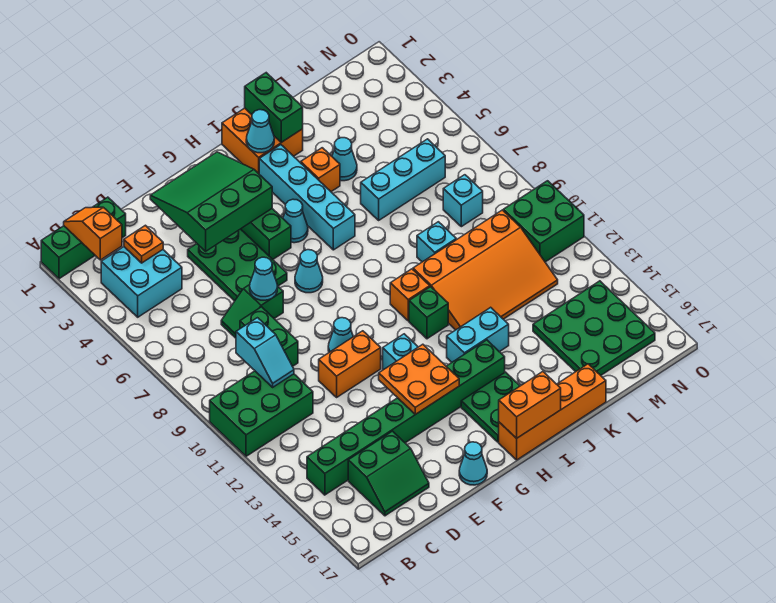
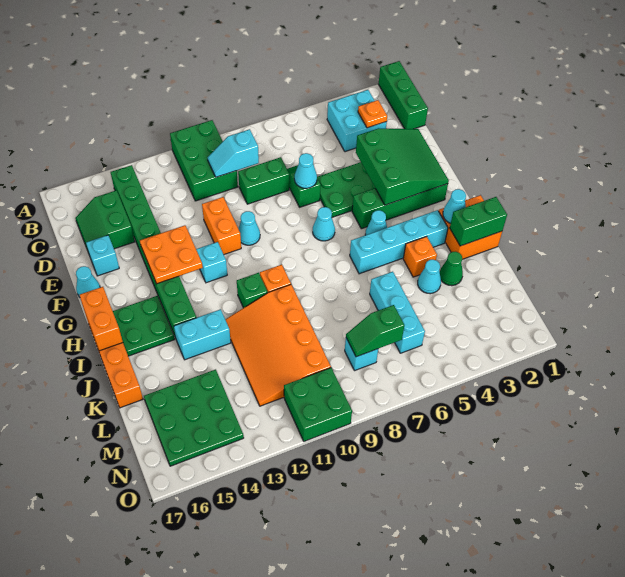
orange 1x2 slope [64,207,122,260] -> none
cyan 1x2 brick [447,307,509,362] -> cyan 1x2 brick turned to [174,309,231,360]
none -> green 1x1 cone [440,252,463,286]
cyan 1x1 brick [417,222,456,262] -> cyan 1x1 brick moved to [86,235,119,276]
none -> green 1x2 slope [346,305,404,357]

